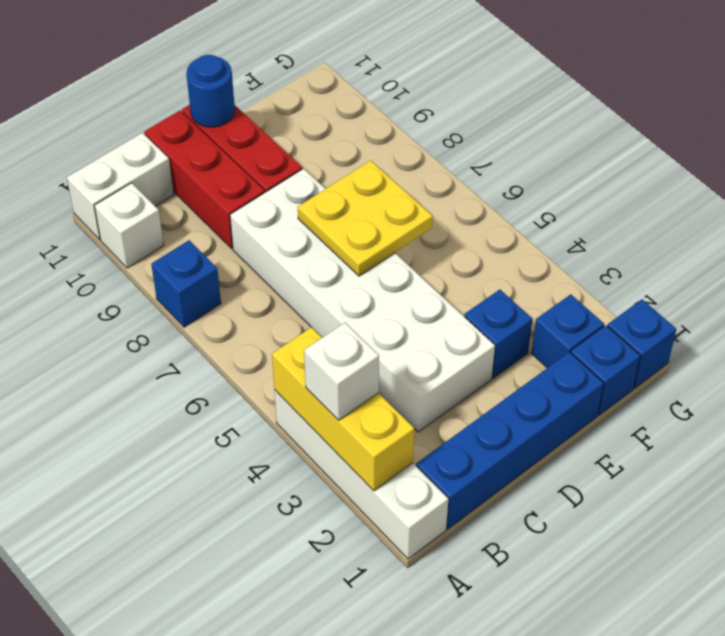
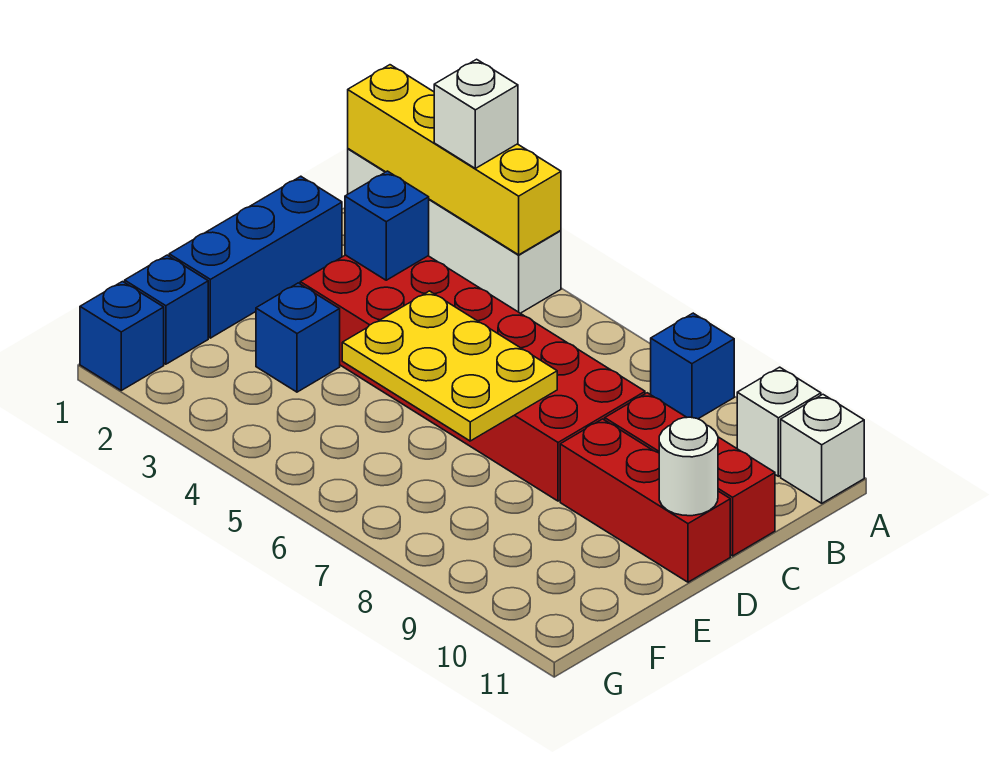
yellow 1x3 brick [272,327,414,491] -> yellow 1x4 brick [348,65,561,255]
white 1x2 brick [67,133,174,240] -> white 1x1 brick [781,395,864,503]
blue 1x4 brick [416,352,604,529] -> blue 1x3 brick [169,176,342,338]
white 2x6 brick [230,169,495,432] -> red 2x6 brick [300,255,645,501]
yellow 2x2 plate [298,160,433,276] -> yellow 2x3 plate [342,291,557,441]
blue 1x1 round brick [186,55,235,127] -> white 1x1 round brick [659,417,718,516]
blue 1x1 brick [531,294,604,368] -> blue 1x1 brick moved to [345,171,429,280]

